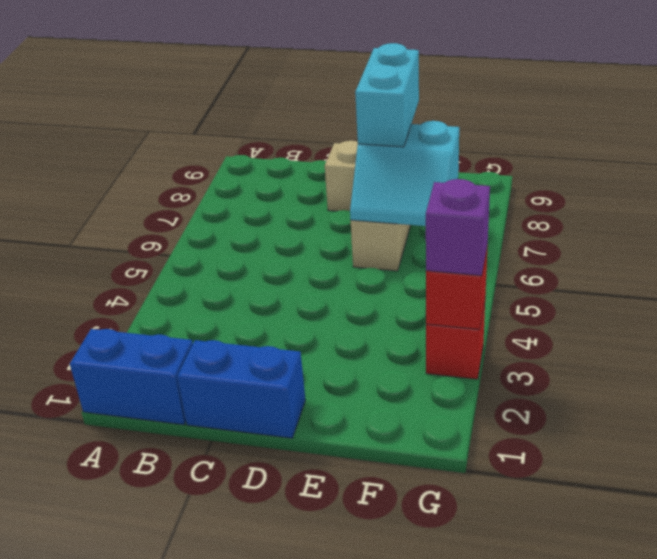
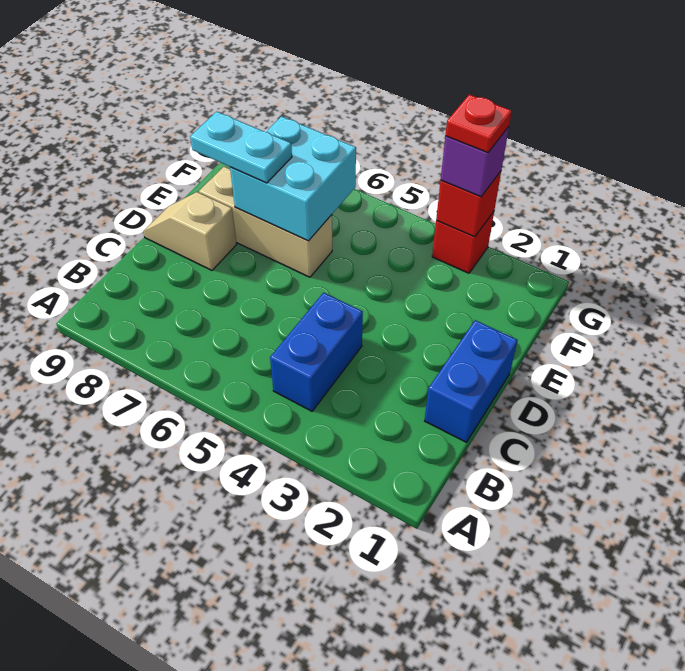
blue 1x2 brick [70,329,193,425] -> blue 1x2 brick moved to [270,293,363,411]
cyan 2x2 slope [350,121,459,226] -> cyan 2x2 brick [230,116,356,241]
cyan 1x2 brick [355,43,419,147] -> cyan 1x2 plate [190,112,292,183]
none -> red 1x1 plate [445,94,512,153]

